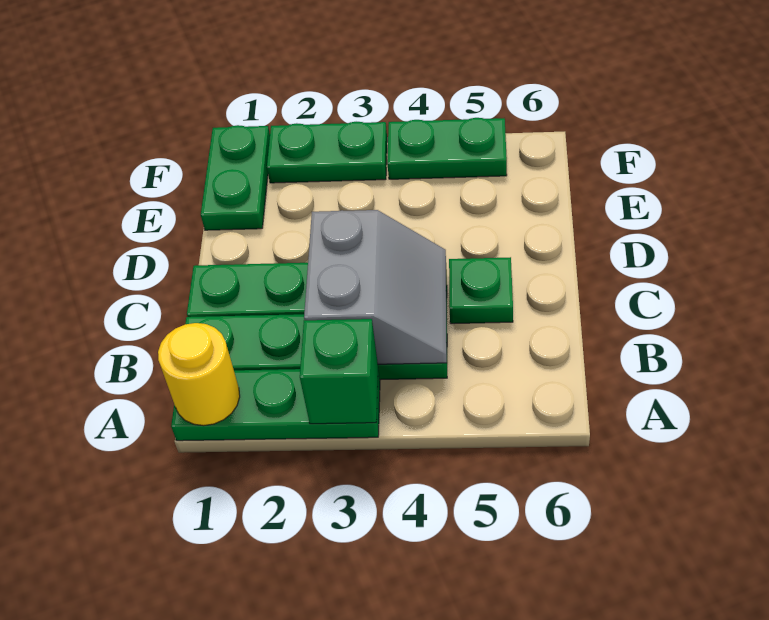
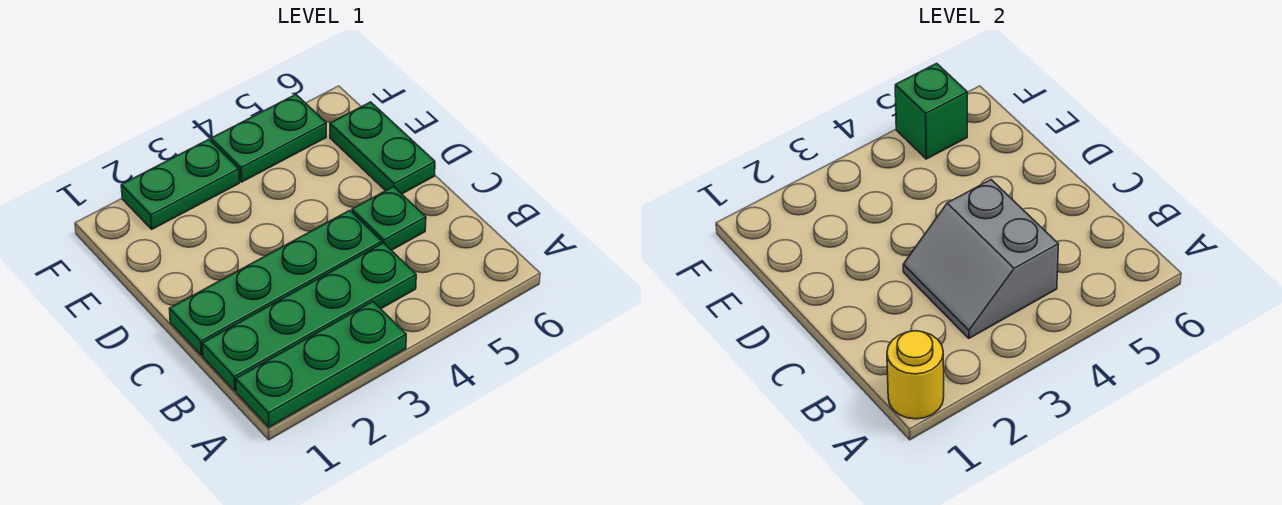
green 1x1 brick [300,319,378,424] -> green 1x1 brick moved to [895,63,967,159]
grey 2x2 slope [304,210,447,364] -> grey 2x2 slope turned to [903,180,1059,338]
green 1x2 plate [201,125,270,230] -> green 1x2 plate moved to [330,102,435,194]

